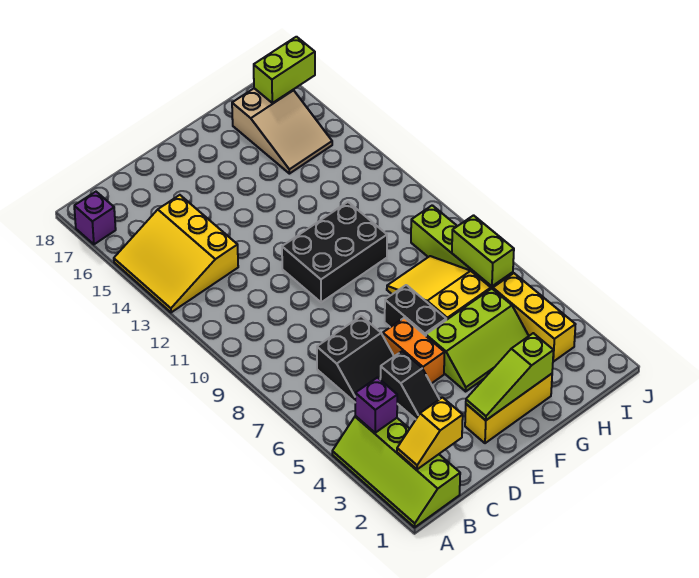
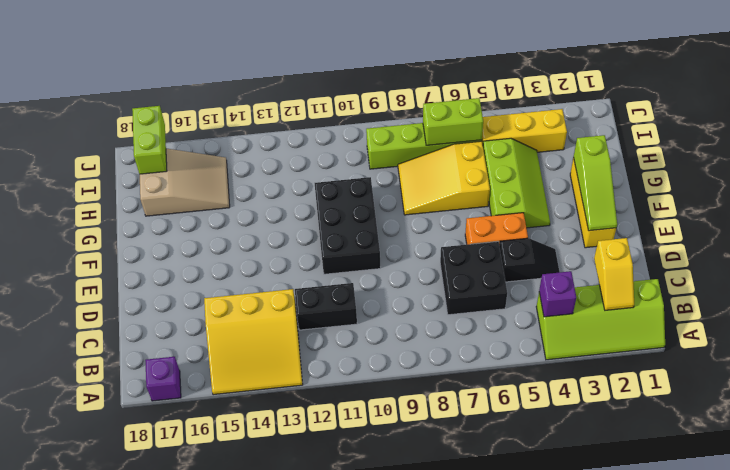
black 2x2 slope [317,316,394,402] -> black 2x2 brick [440,241,507,315]
black 1x2 brick [385,285,446,336] -> black 1x2 brick moved to [295,283,357,330]

